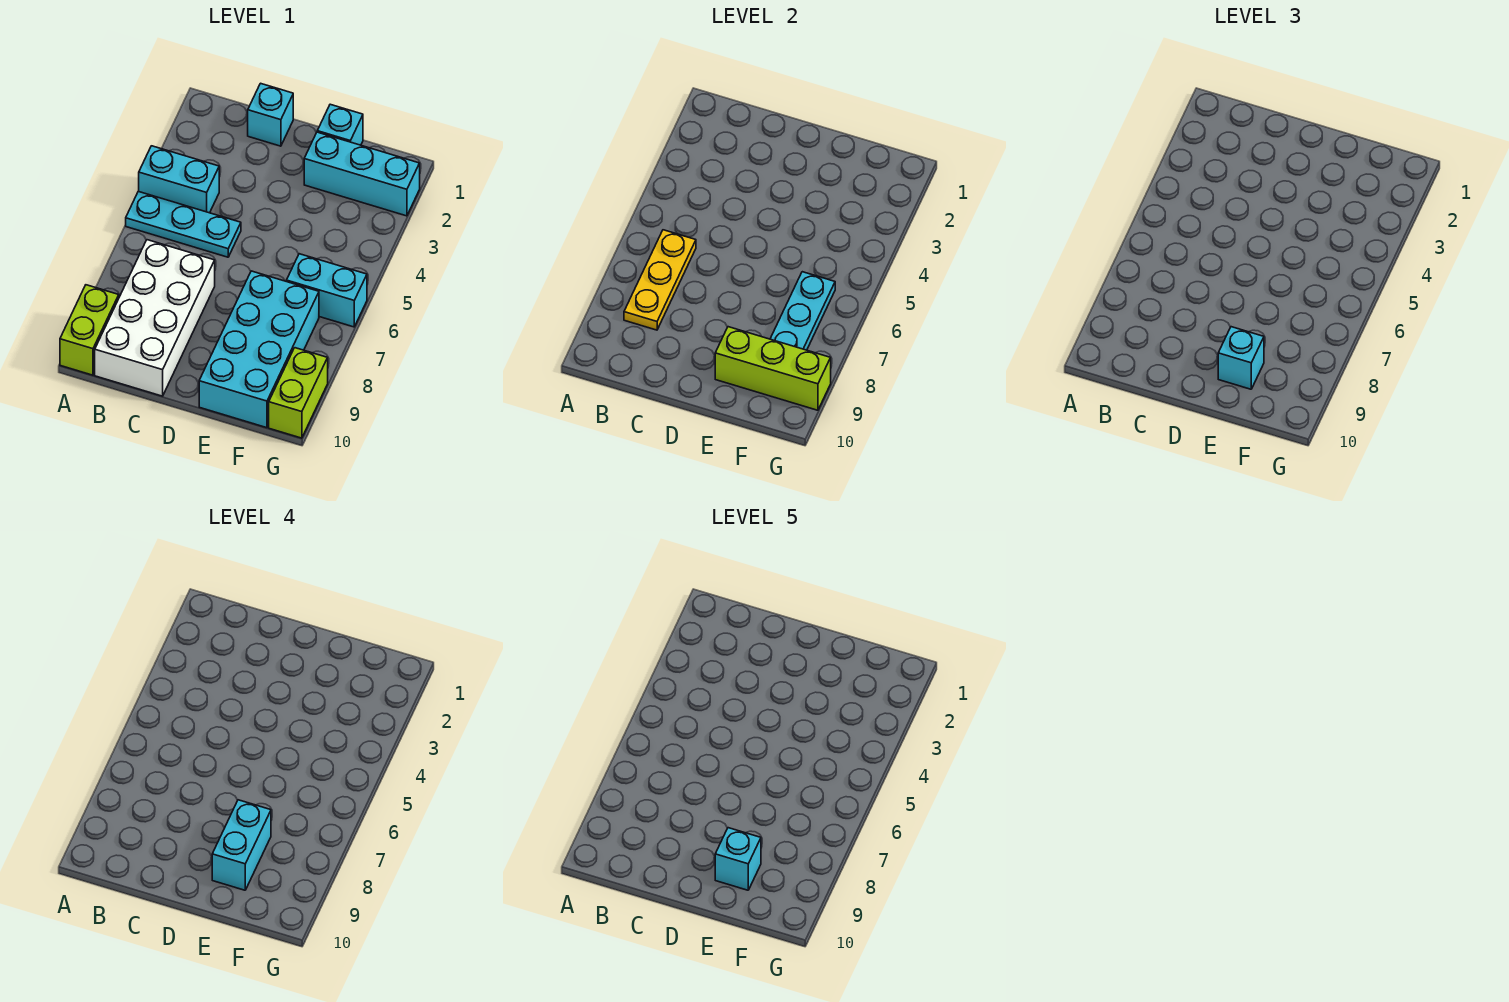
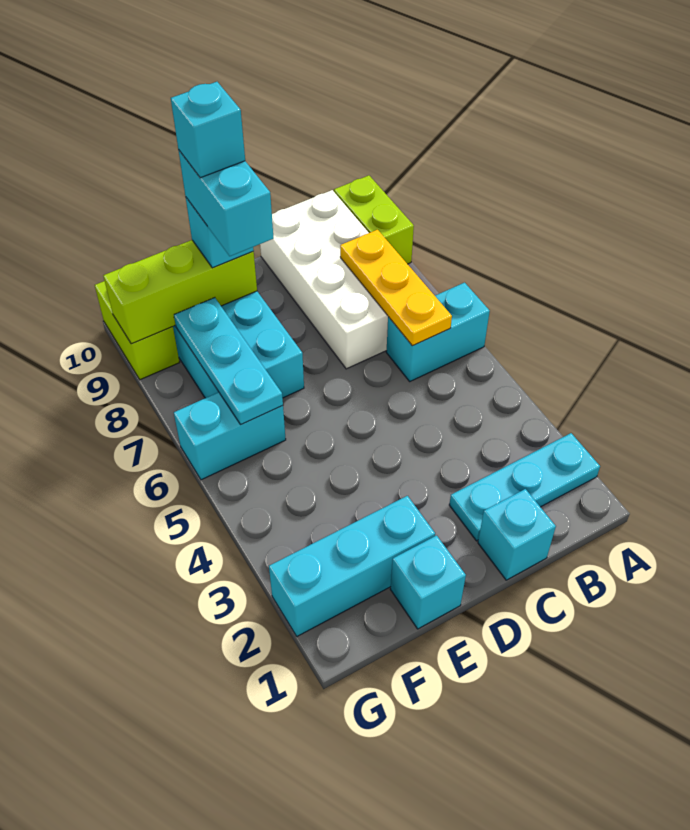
cyan 1x2 brick [139,146,219,213] -> cyan 1x2 brick moved to [386,283,490,381]
cyan 1x3 plate [126,191,241,257] -> cyan 1x3 plate moved to [449,433,600,541]

